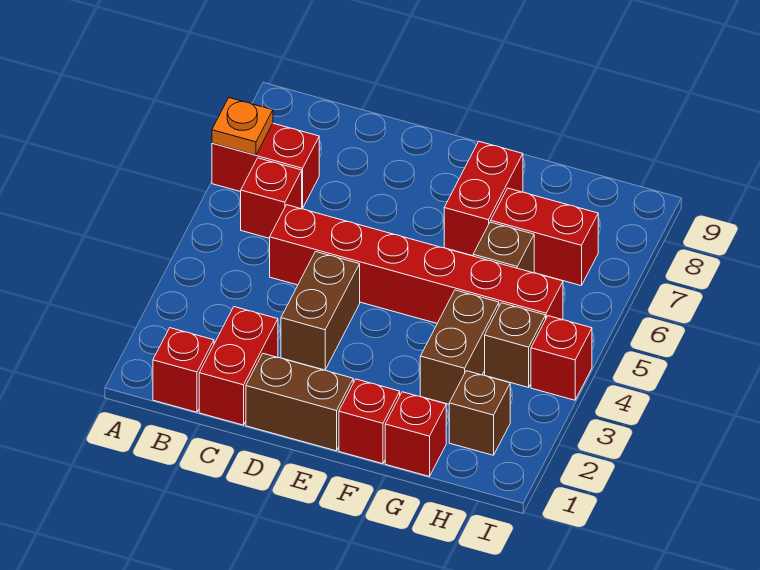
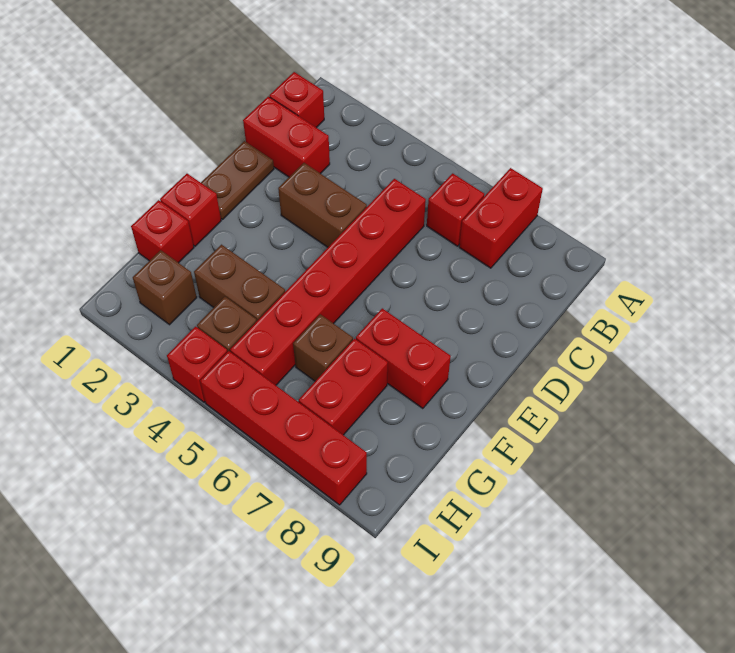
orange 1x1 plate [212,98,273,155] -> none
brown 1x2 brick [246,354,353,451] -> brown 1x2 plate [201,141,274,220]
none -> red 1x4 brick [200,351,367,505]

